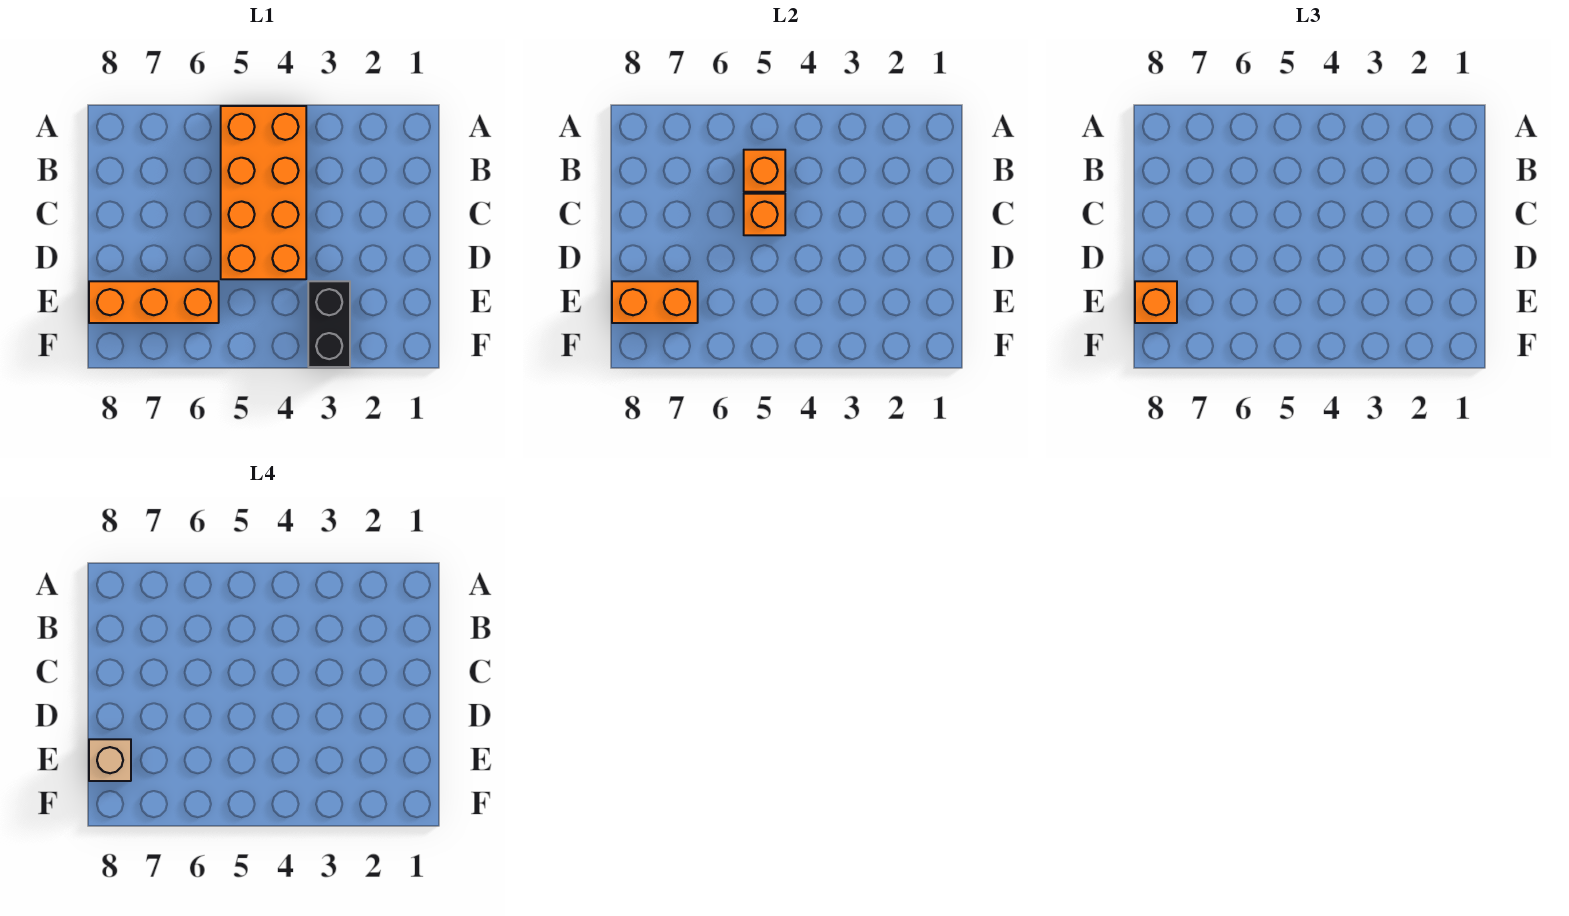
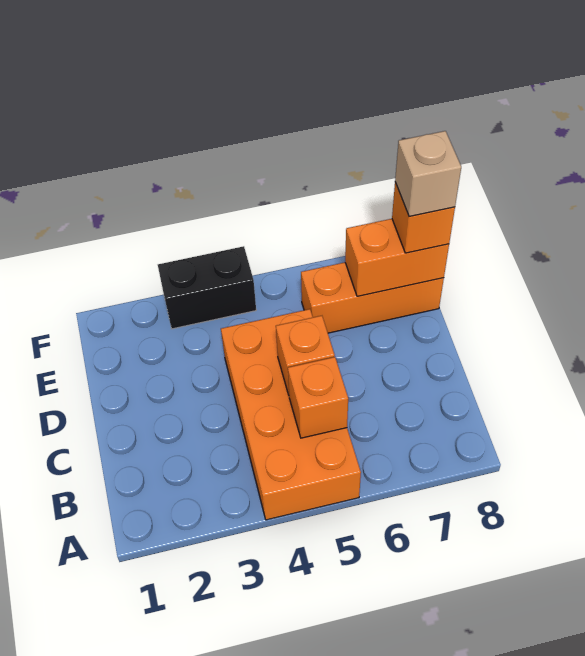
black 1x2 brick [308,281,350,367] -> black 1x2 brick turned to [158,246,256,329]

